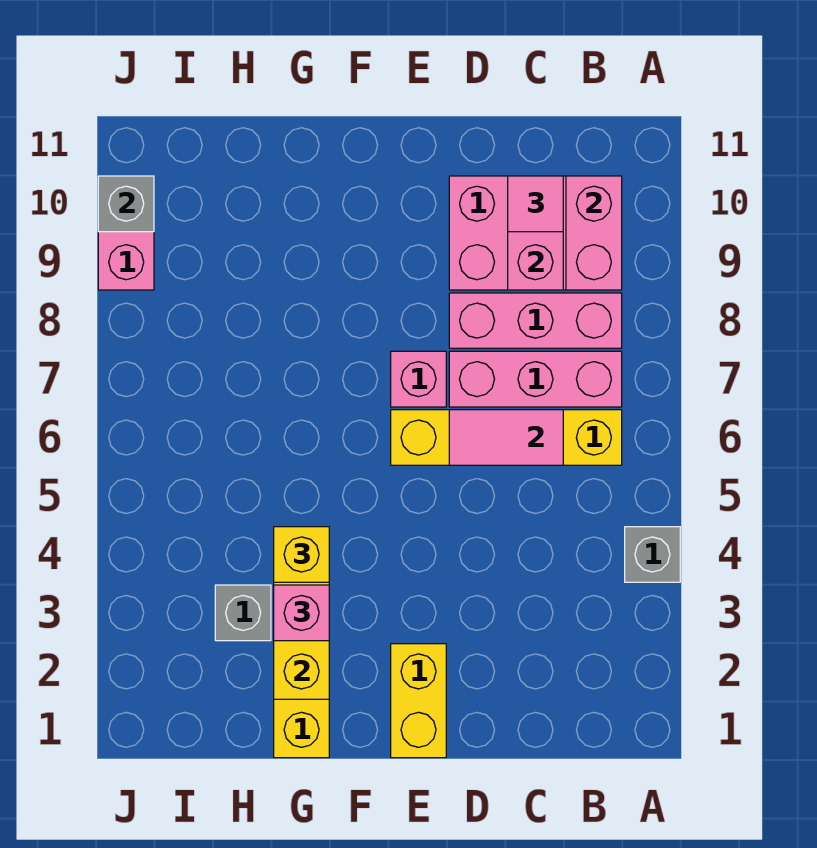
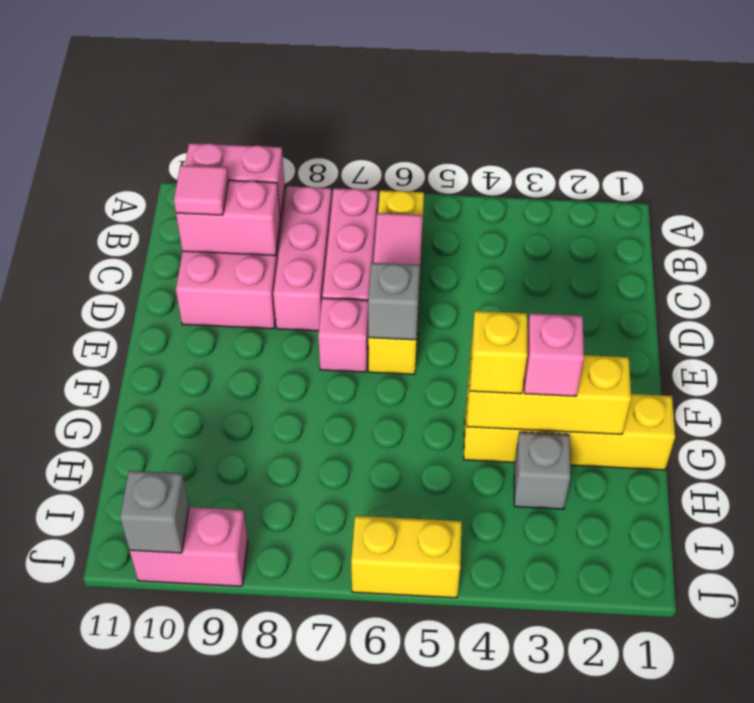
grey 1x1 brick [625,527,680,582] -> grey 1x1 brick moved to [368,263,420,340]
yellow 1x2 brick [391,644,446,758] -> yellow 1x2 brick moved to [351,516,462,598]

